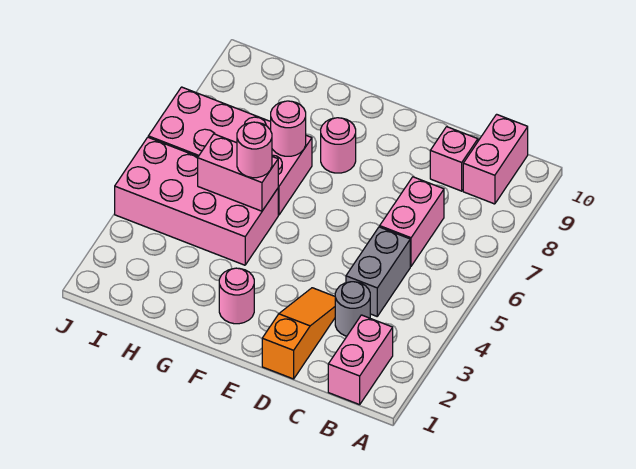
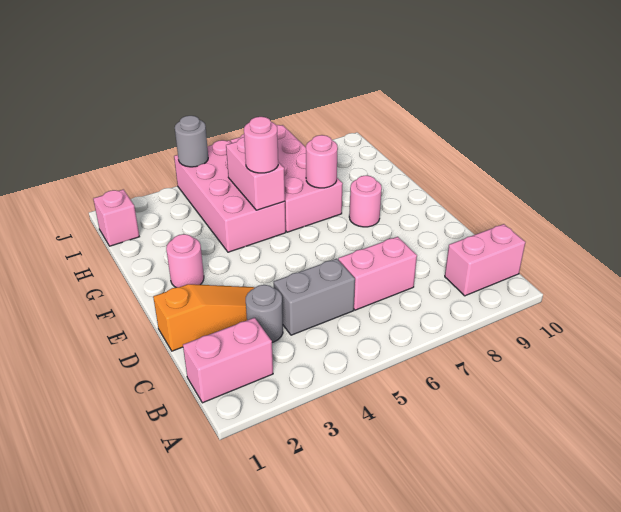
pink 1x1 brick [430,127,478,191] -> pink 1x1 brick moved to [93,189,139,246]
none -> grey 1x1 round brick [175,116,208,167]

